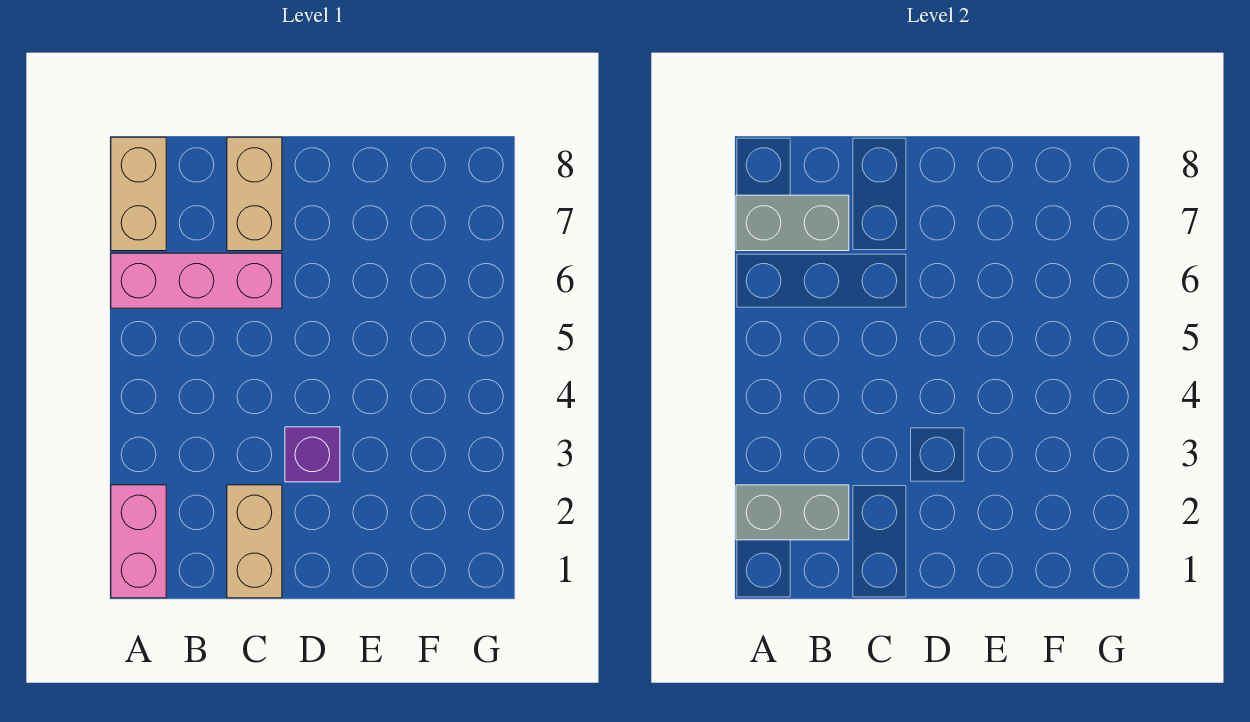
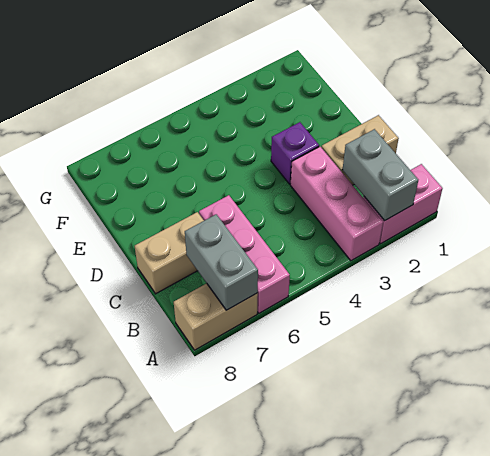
none -> pink 1x3 brick [290,147,383,261]

